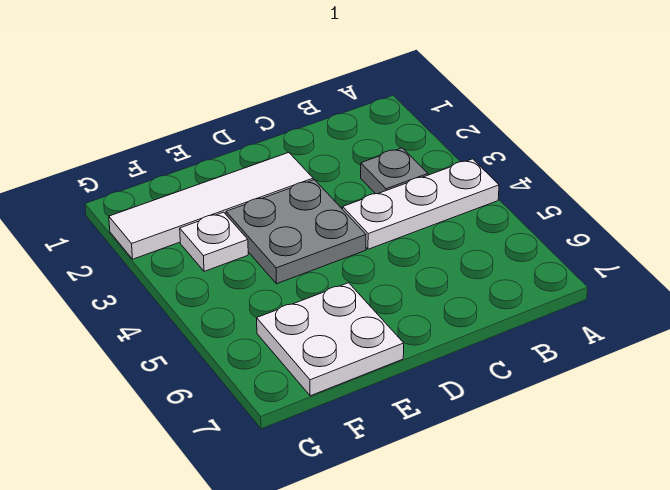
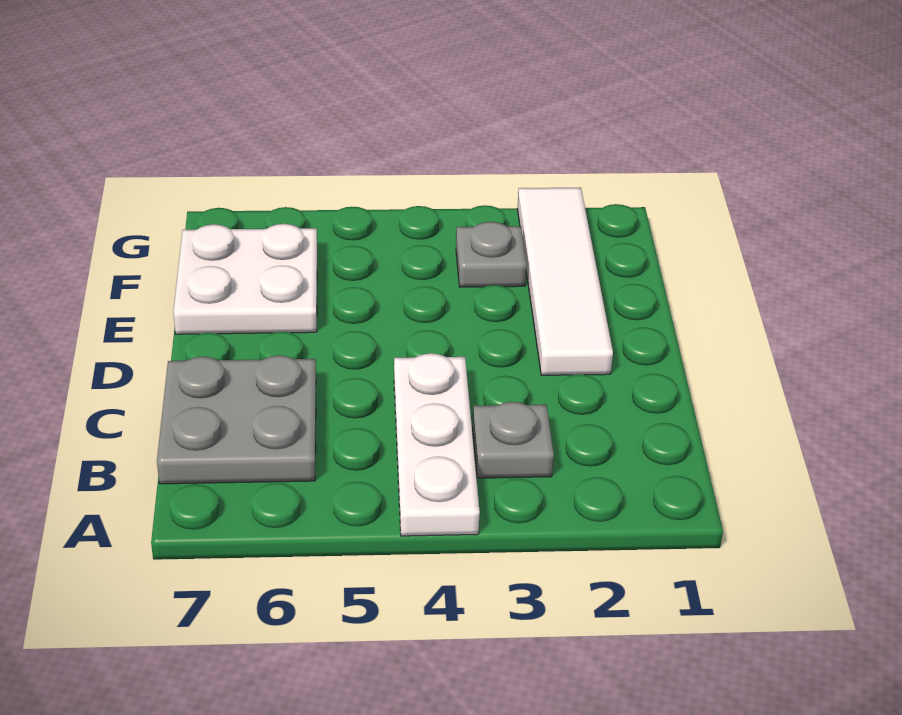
grey 2x2 plate [226,180,366,284] -> grey 2x2 plate moved to [157,355,316,484]
white 1x1 plate [180,212,248,271] -> grey 1x1 plate [456,222,527,287]

